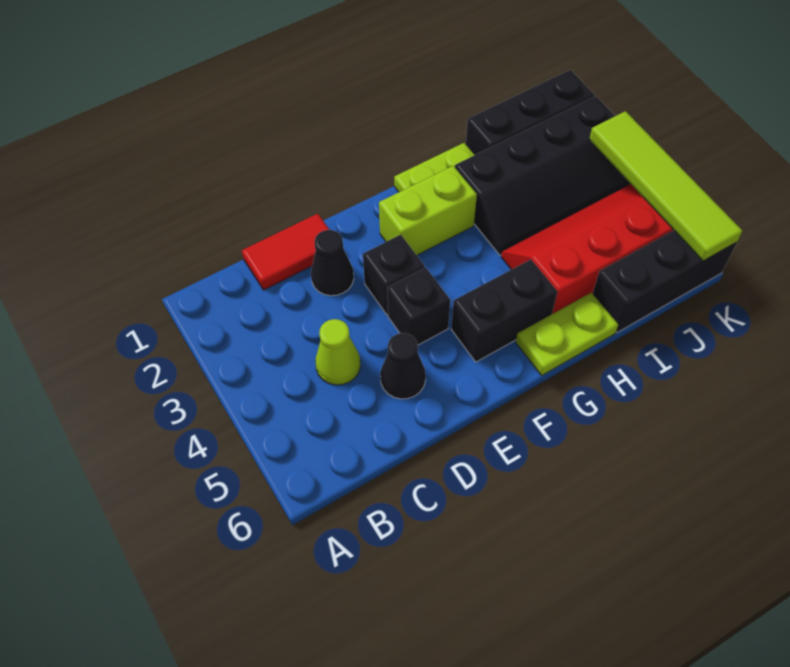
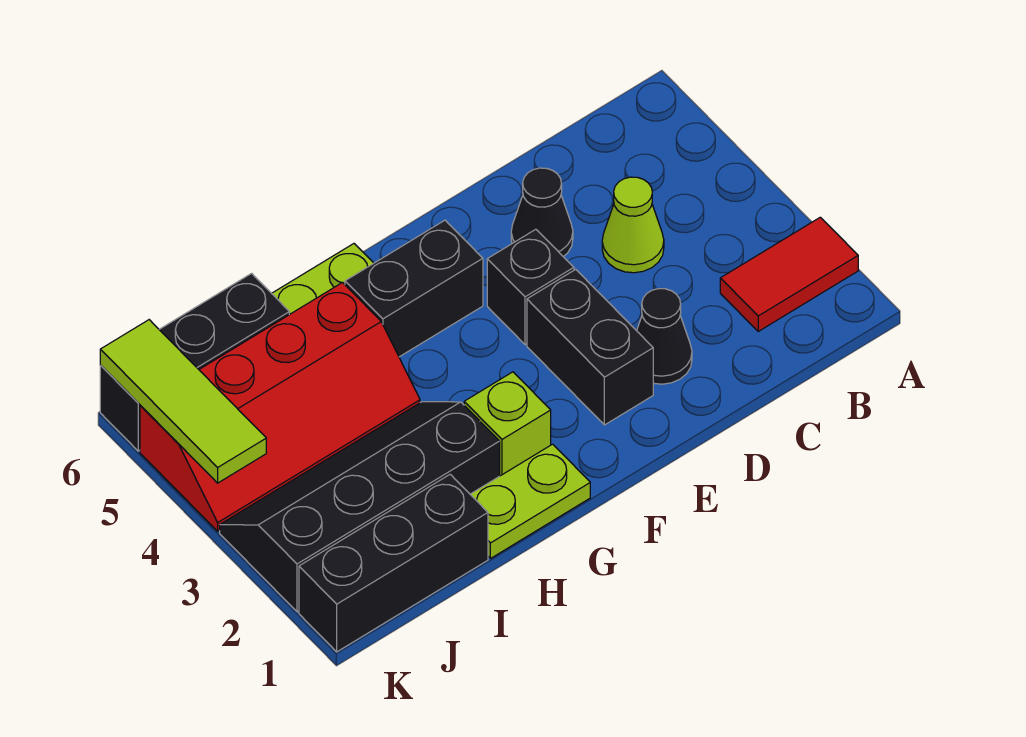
red 1x2 tile [242,214,329,290] -> red 1x2 tile moved to [720,217,858,331]
black 1x1 brick [363,235,424,315] -> black 1x2 brick [527,269,653,425]
lime 1x2 brick [379,166,477,255] -> lime 1x1 brick [464,372,551,476]
lime 1x4 tile [589,111,742,261] -> lime 1x3 tile [100,320,266,483]

